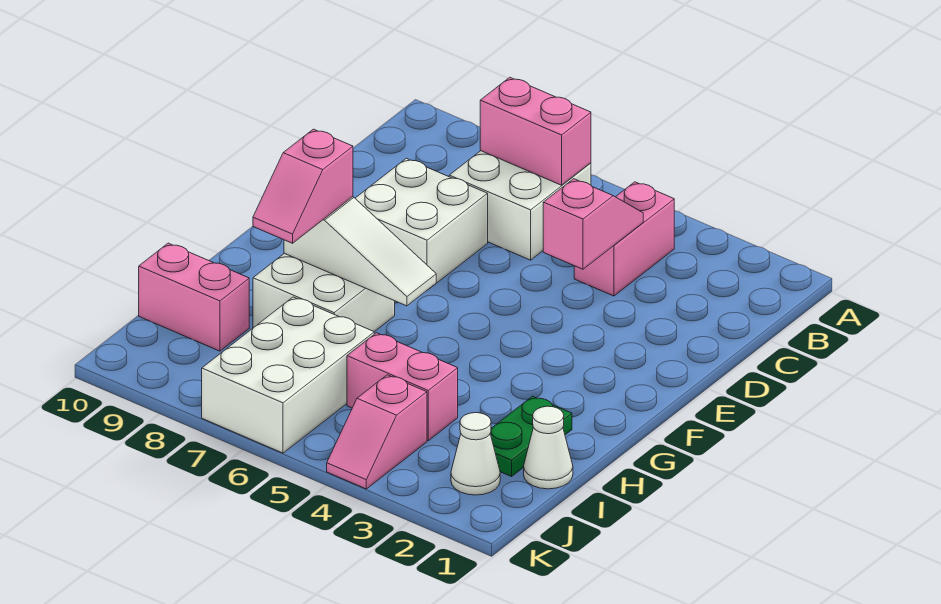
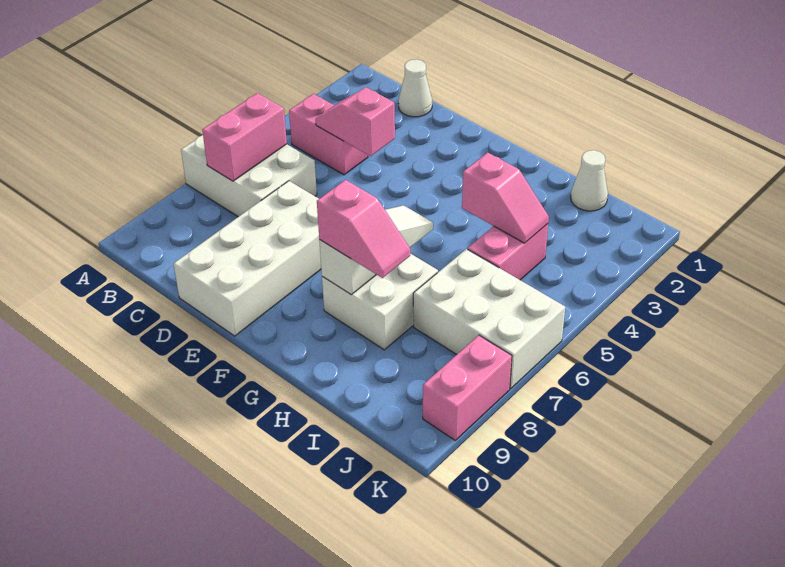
white 2x2 brick [449,151,591,260] -> white 2x3 brick [181,135,317,217]
white 2x2 brick [355,158,488,290] -> white 2x4 brick [174,181,321,336]
green 1x2 plate [490,396,572,477] -> none
pink 1x2 brick [139,243,249,351] -> pink 1x2 brick moved to [423,335,512,440]
white 1x1 cone [451,413,500,495] -> white 1x1 cone moved to [398,60,432,117]
pink 1x2 slope [327,375,427,489] -> pink 1x2 slope moved to [462,152,549,243]

